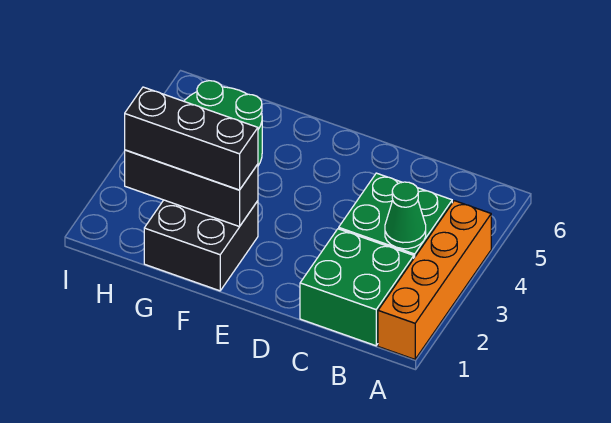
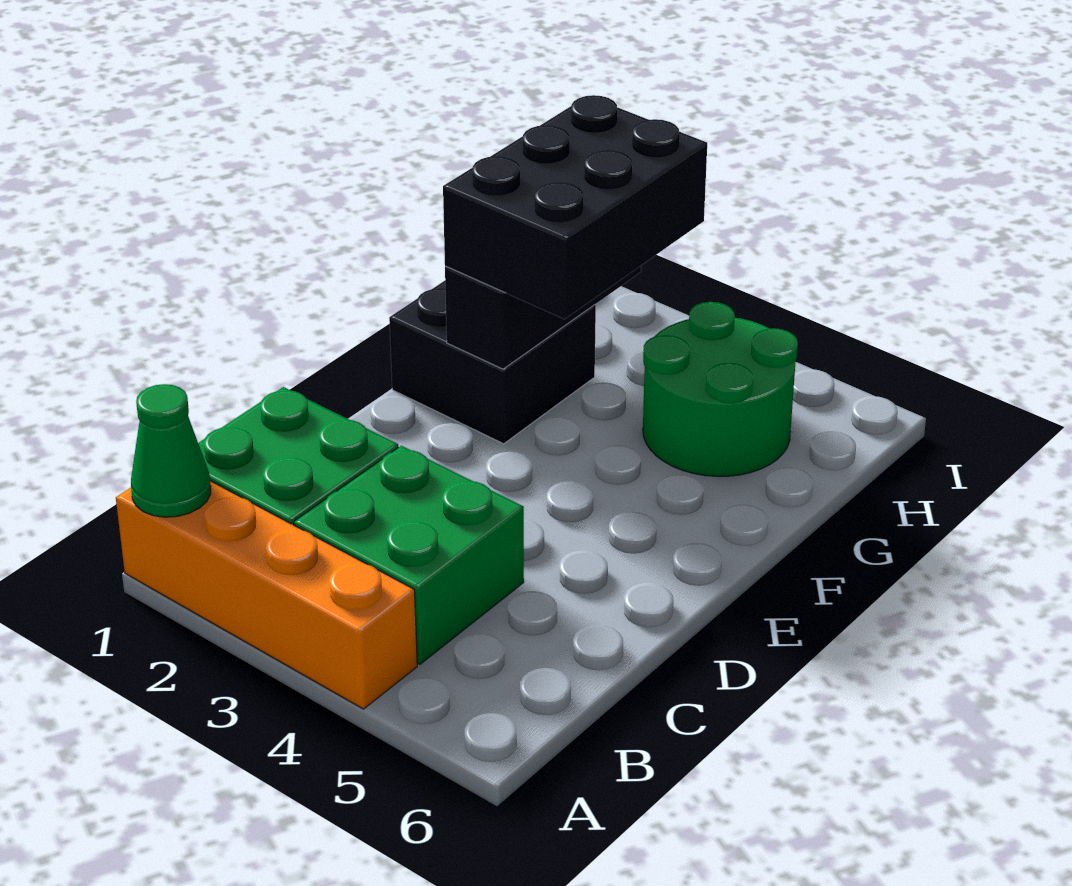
green 1x1 cone [385,182,426,249] -> green 1x1 cone moved to [131,384,211,517]
black 1x3 brick [125,87,258,190] -> black 2x3 brick [443,95,707,319]

